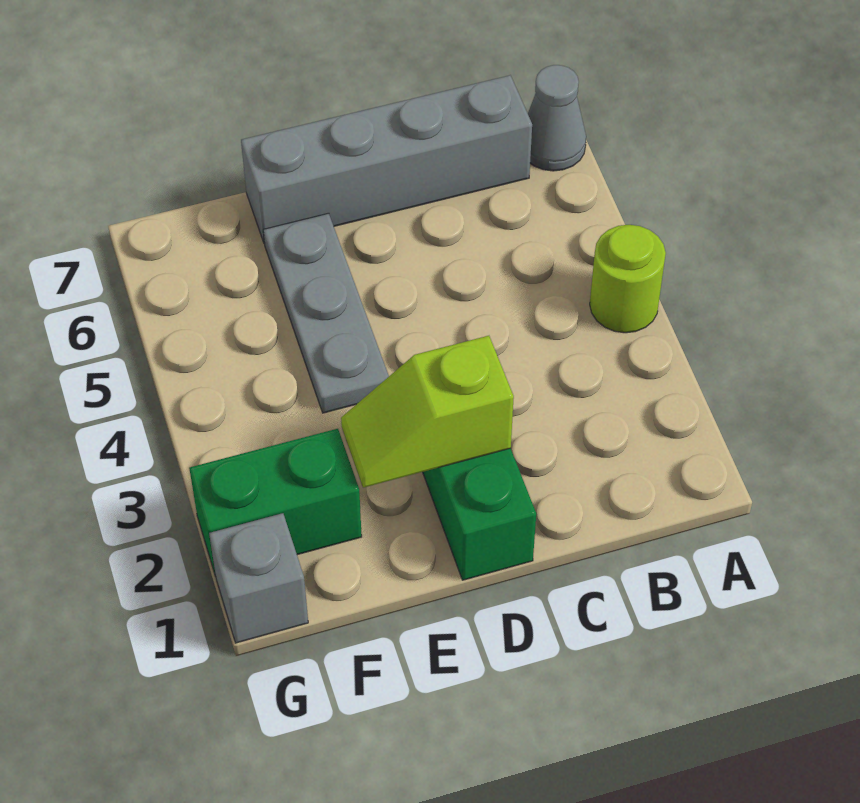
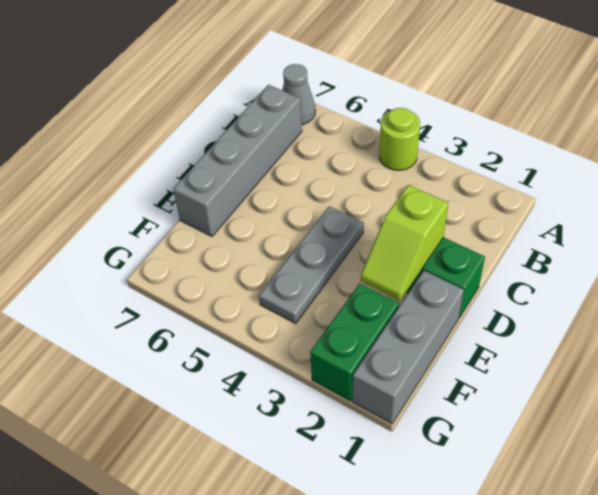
grey 1x3 plate [263,213,389,413] -> grey 1x3 plate turned to [259,206,364,323]
grey 1x1 brick [209,513,308,643] -> grey 1x3 brick [352,271,464,424]

